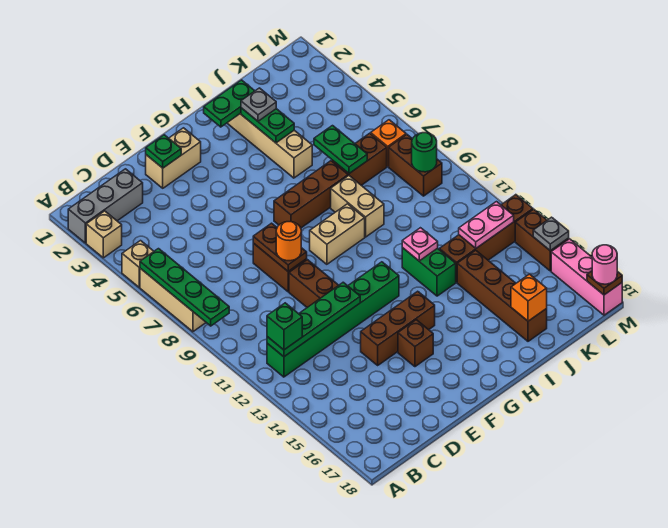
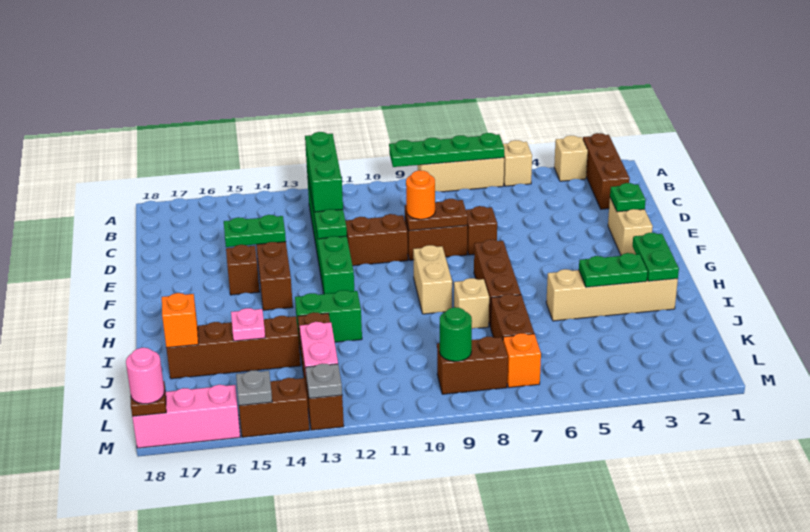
grey 1x3 brick [68,169,143,243] -> brown 1x3 brick [583,133,630,209]
green 1x1 brick [267,303,302,350] -> green 1x3 brick [305,132,343,212]
none -> brown 1x1 brick [466,206,497,255]
grey 1x1 plate [241,88,276,121] -> grey 1x1 plate moved to [305,364,342,398]
tan 1x2 brick [331,176,384,237] -> tan 1x1 brick [454,278,489,329]
pink 1x1 plate [402,228,438,261] -> pink 1x1 plate moved to [231,308,265,341]
green 1x2 plate [314,126,367,173] -> green 1x2 plate moved to [224,215,286,247]

